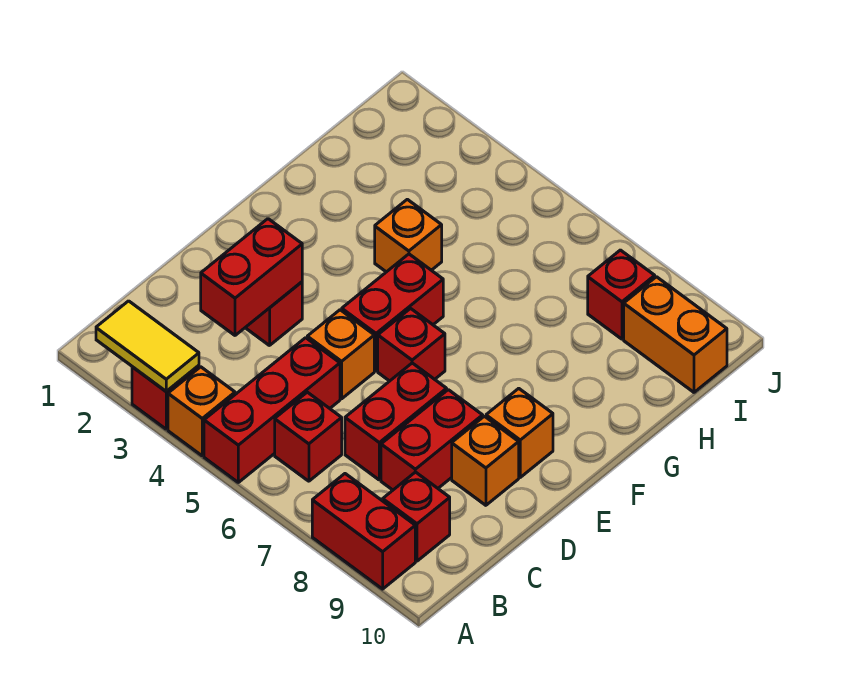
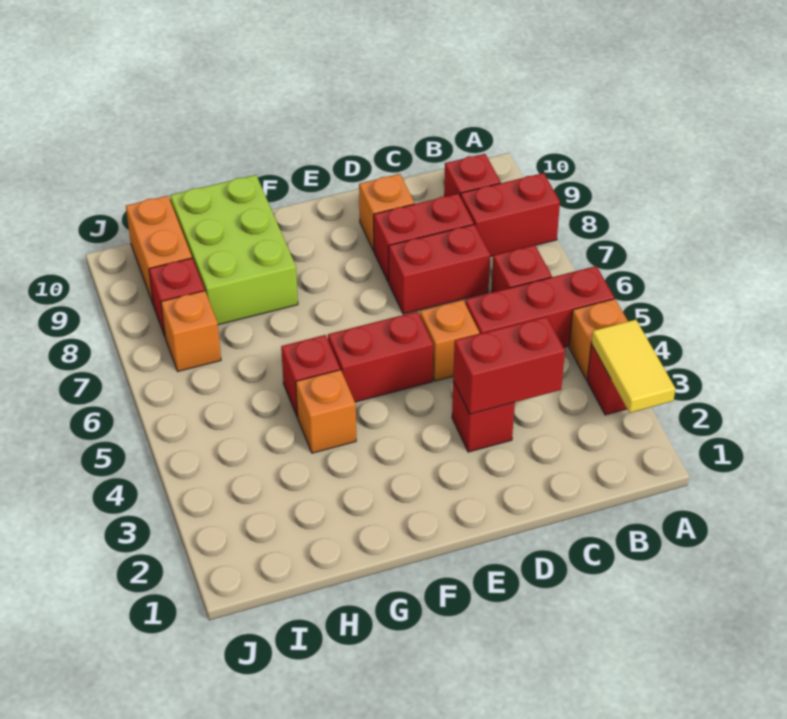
red 1x2 brick [312,474,415,589] -> red 1x2 brick turned to [460,173,560,257]
red 1x1 brick [378,309,445,381] -> red 1x1 brick moved to [281,335,340,417]
orange 1x1 brick [486,388,553,477] -> orange 1x1 brick moved to [161,291,221,371]
none -> lime 2x3 brick [170,175,298,325]

